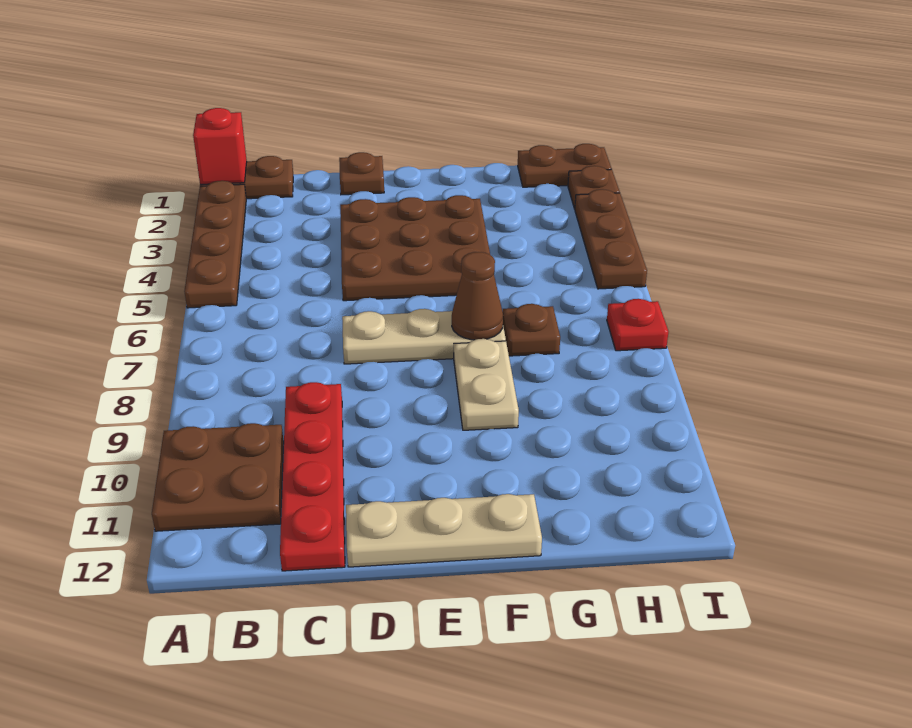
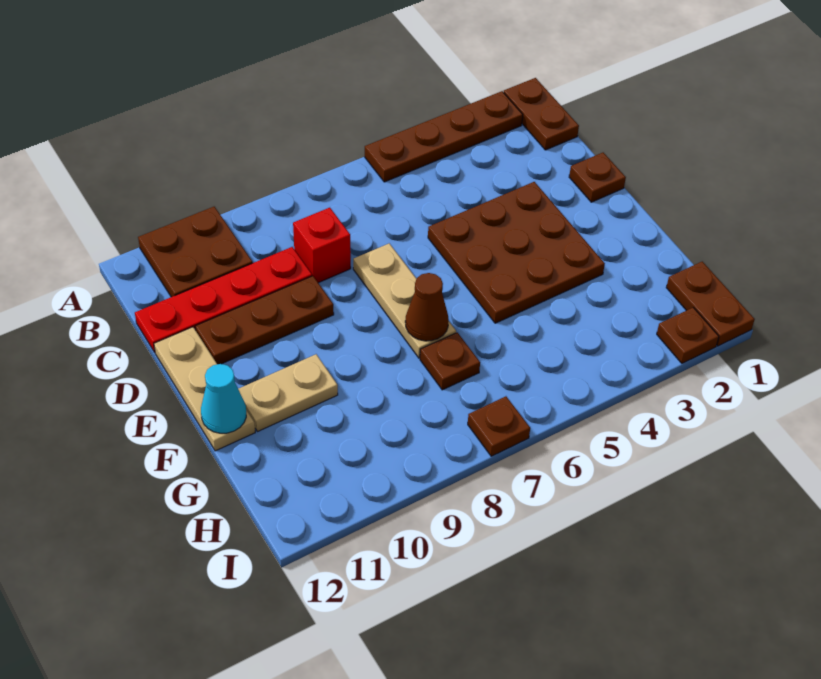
red 1x1 brick [193,108,247,184] -> red 1x1 brick moved to [293,208,351,283]
tan 1x2 plate [454,339,519,430] -> tan 1x2 plate moved to [238,354,338,432]
none -> cyan 1x1 cone [201,364,246,433]
brown 1x3 plate [575,189,647,289] -> brown 1x3 plate moved to [195,276,334,364]
red 1x1 plate [607,299,669,351] -> brown 1x1 plate [468,396,530,456]

